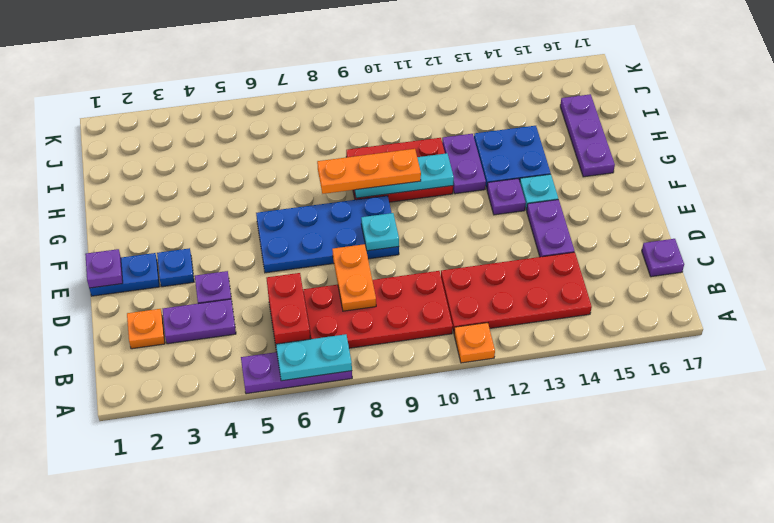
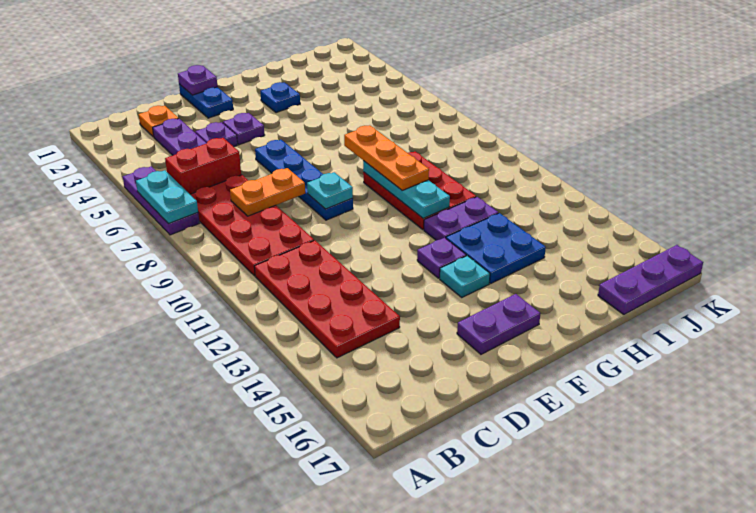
orange 1x1 plate [454,323,495,363] -> none
purple 1x1 plate [642,239,684,277] -> purple 1x1 plate moved to [223,113,264,145]
purple 1x2 plate [527,199,575,257] -> purple 1x2 plate moved to [457,294,541,354]
blue 1x1 plate [157,248,194,287] -> blue 1x1 plate moved to [260,82,300,113]
blue 2x4 plate [256,196,399,273] -> blue 1x4 plate [255,140,353,220]
purple 1x3 plate [560,94,615,177] -> purple 1x3 plate moved to [598,245,703,315]

